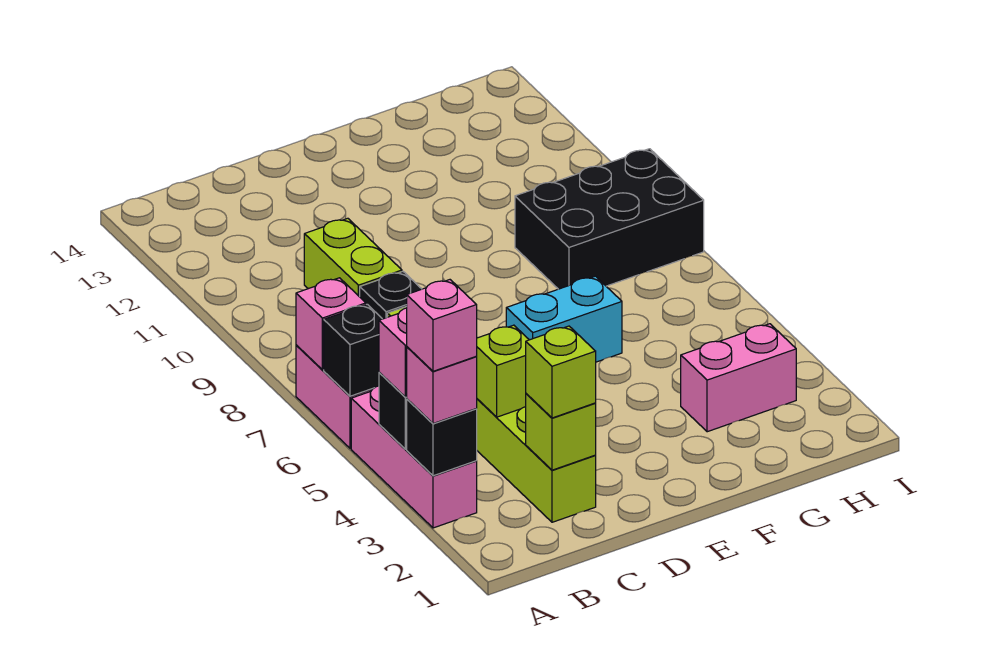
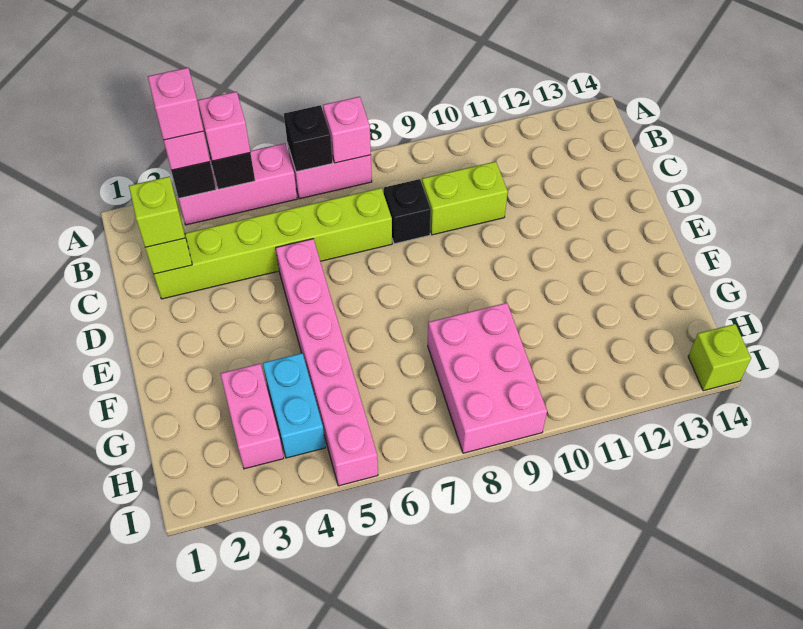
lime 1x1 brick [476,325,529,417] -> lime 1x1 brick moved to [688,324,751,391]
none -> pink 1x6 brick [276,239,378,486]
cyan 1x2 brick [506,276,622,362] -> cyan 1x2 brick moved to [263,353,326,458]
black 2x3 brick [515,149,704,289] -> pink 2x3 brick [428,303,547,453]

